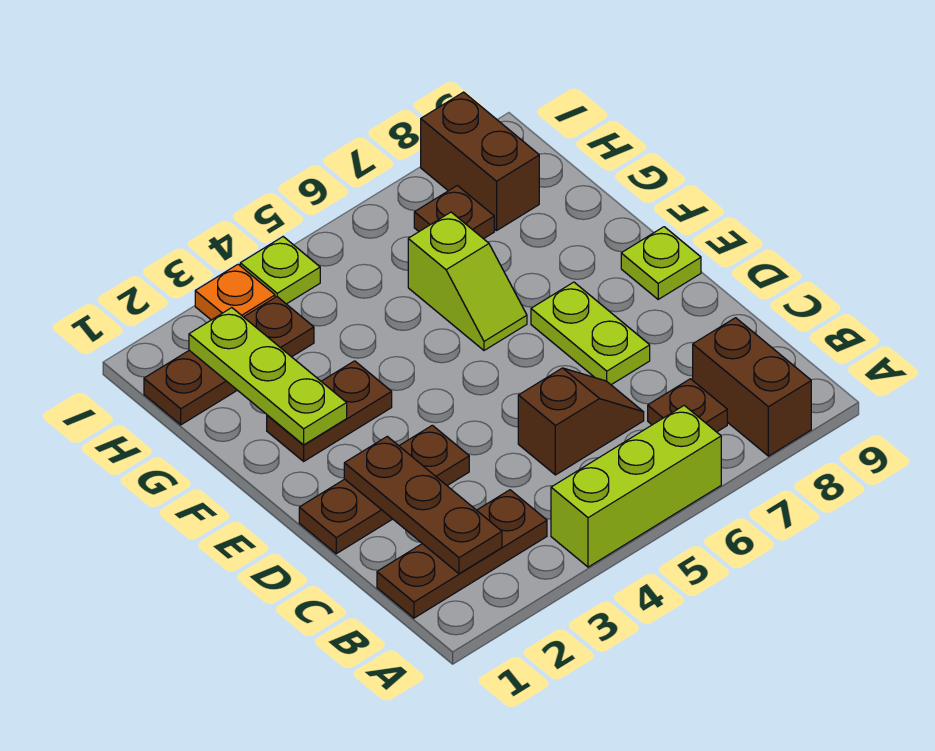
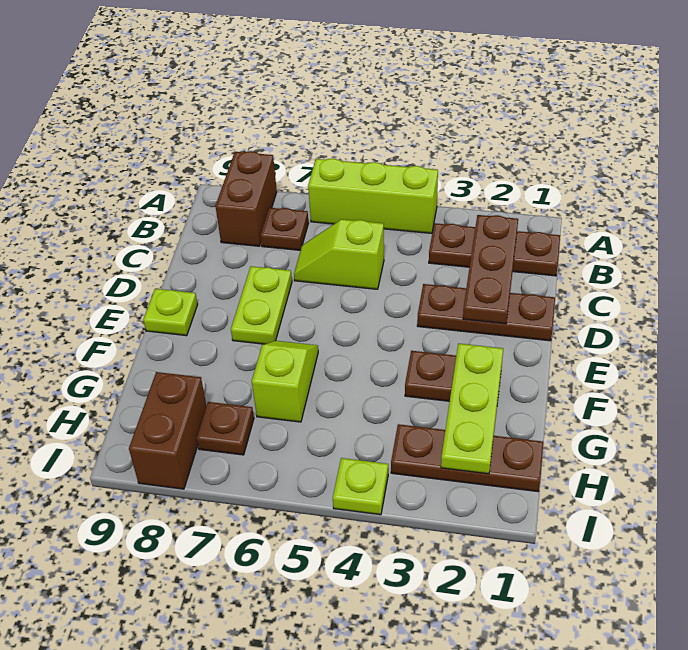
brown 1x2 slope [518,368,644,475] -> lime 1x2 slope [294,219,384,289]
orange 1x1 plate [195,264,275,320] -> none

